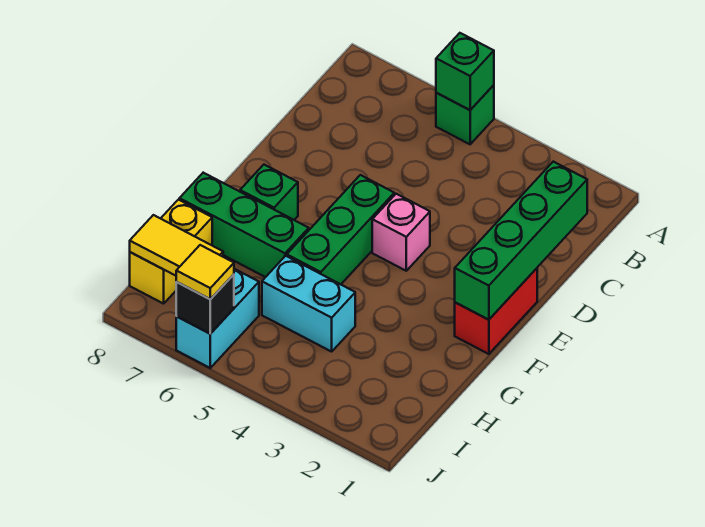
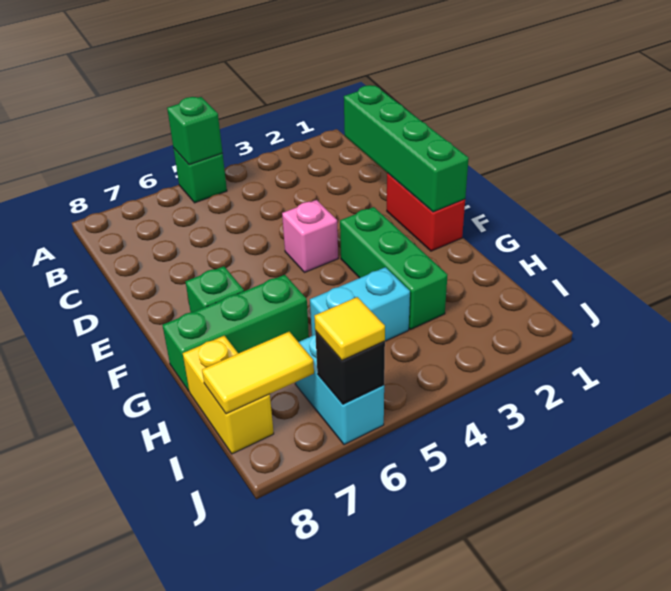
green 1x3 brick [287,175,394,284] -> green 1x3 brick moved to [340,207,447,330]

